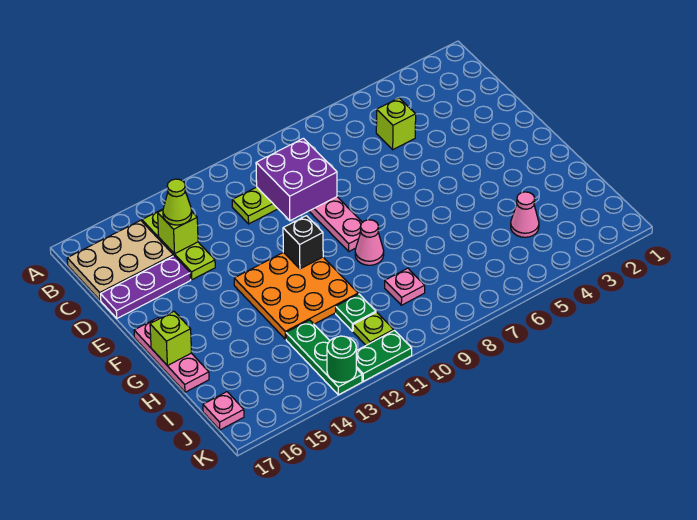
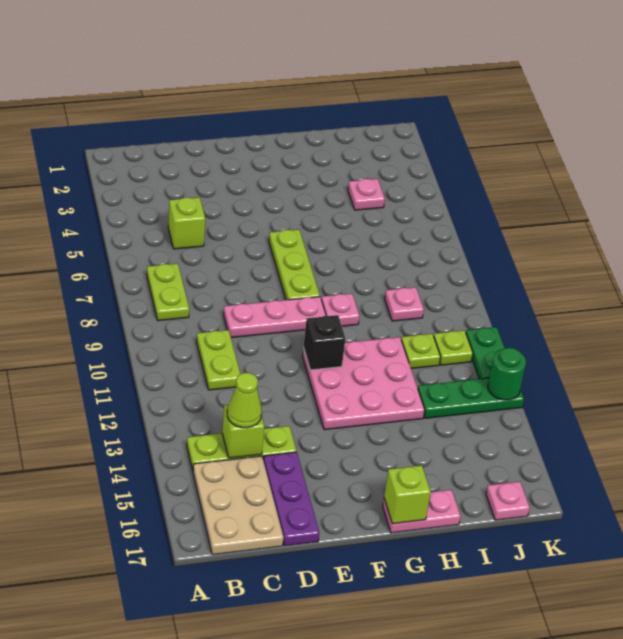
none -> lime 1x2 plate [147,264,189,321]
purple 2x2 brick [256,138,337,221] -> none
none -> lime 1x3 plate [269,230,320,300]
orange 3x3 plate [234,252,358,339] -> pink 3x3 plate [303,337,425,430]
pink 1x3 plate [134,318,209,392] -> pink 1x2 plate [383,490,460,533]
pink 1x1 cone [355,220,384,265] -> pink 1x1 plate [321,294,359,326]
pink 1x1 cone [511,192,539,237] -> pink 1x1 plate [348,179,385,210]
green 1x1 plate [336,294,376,331] -> lime 1x1 plate [401,334,441,368]

